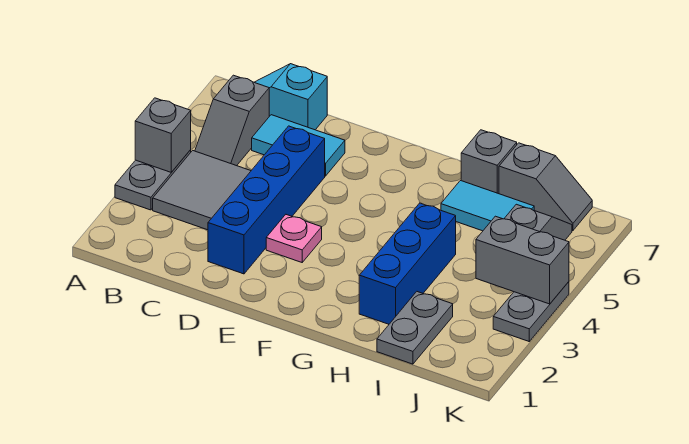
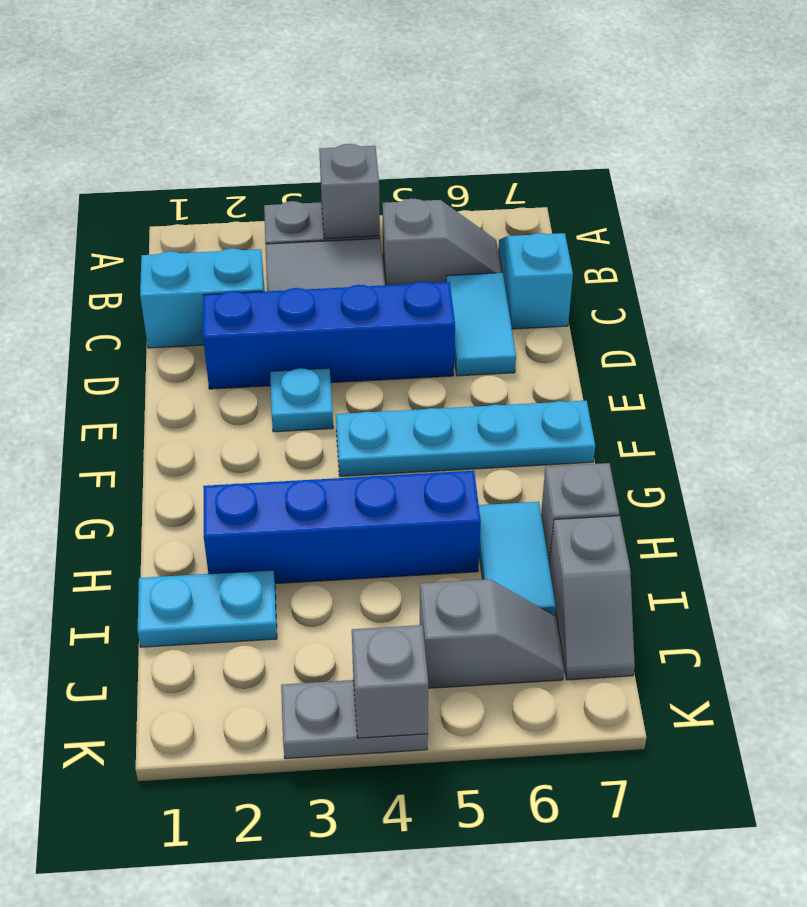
grey 1x2 slope [195,75,269,166] -> grey 1x2 slope turned to [382,199,501,285]
none -> cyan 1x2 brick [140,248,265,348]
pink 1x1 plate [266,215,322,262] -> cyan 1x1 plate [270,368,333,432]
none -> cyan 1x4 plate [336,401,595,476]
blue 1x3 brick [359,203,456,324] -> blue 1x4 brick [203,471,481,584]
grey 1x2 plate [377,292,453,364] -> cyan 1x2 plate [137,570,277,647]
grey 1x2 brick [476,216,569,304] -> grey 1x1 brick [352,625,428,738]

